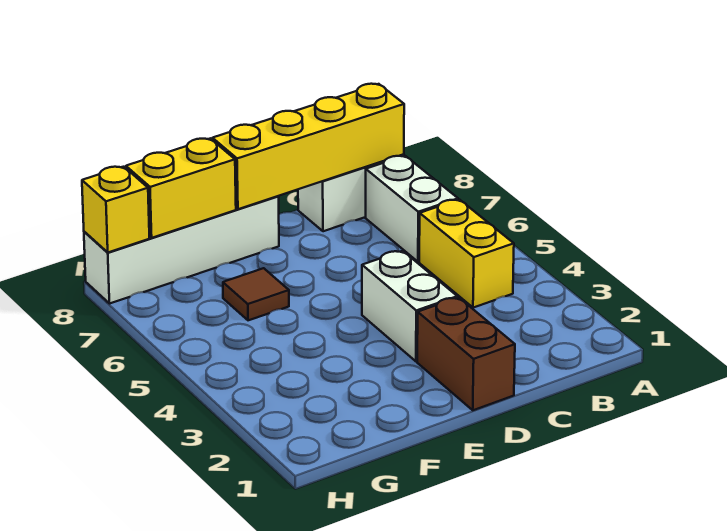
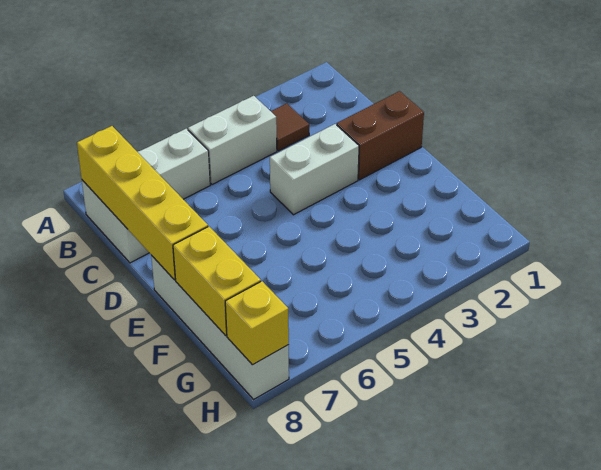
yellow 1x2 brick [419,200,514,308] -> white 1x2 brick [188,96,277,185]
brown 1x1 tile [223,268,289,320] -> brown 1x1 tile moved to [271,103,309,151]

